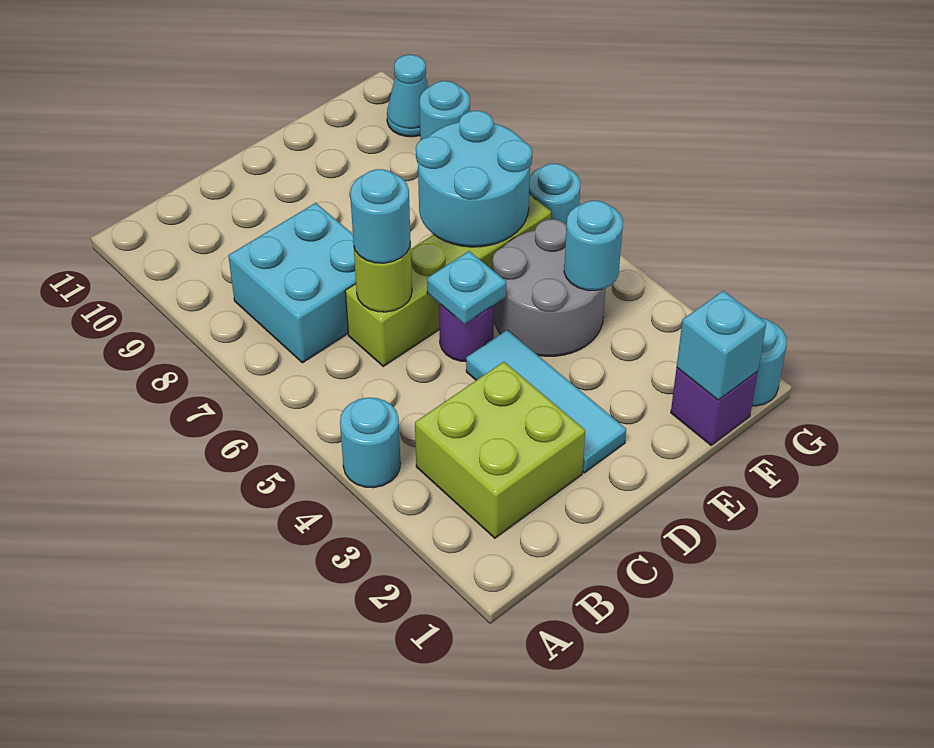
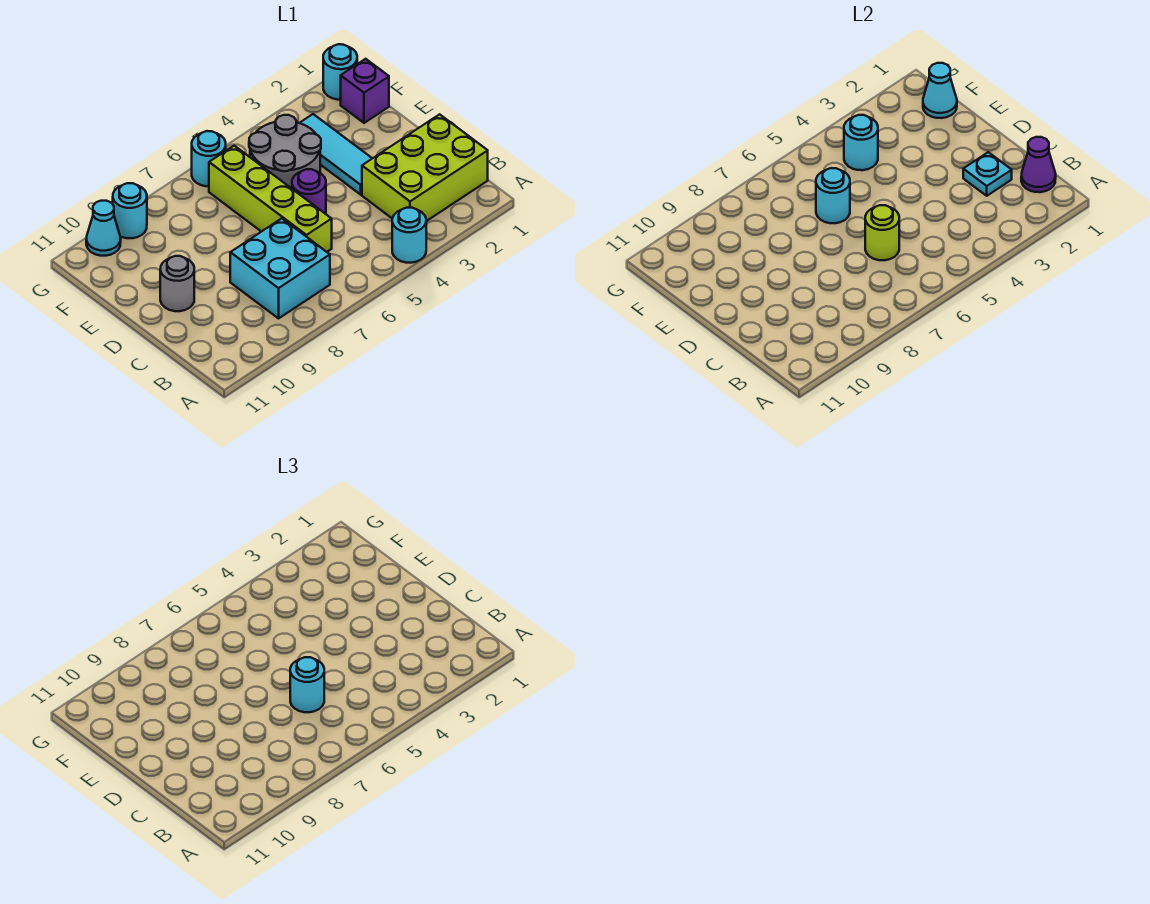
none -> purple 1x1 cone [1021,137,1056,192]
lime 2x2 brick [415,362,585,538] -> lime 2x3 brick [362,114,488,221]
cyan 1x3 tile [466,330,626,473] -> cyan 1x3 tile turned to [300,114,372,195]
cyan 1x1 plate [427,251,506,324] -> cyan 1x1 plate moved to [963,152,1012,196]
none -> grey 1x1 round brick [160,256,194,311]
cyan 2x2 round brick [416,111,532,247] -> cyan 1x1 round brick [816,168,850,223]
cyan 1x1 brick [677,291,766,400] -> cyan 1x1 cone [923,63,957,118]

